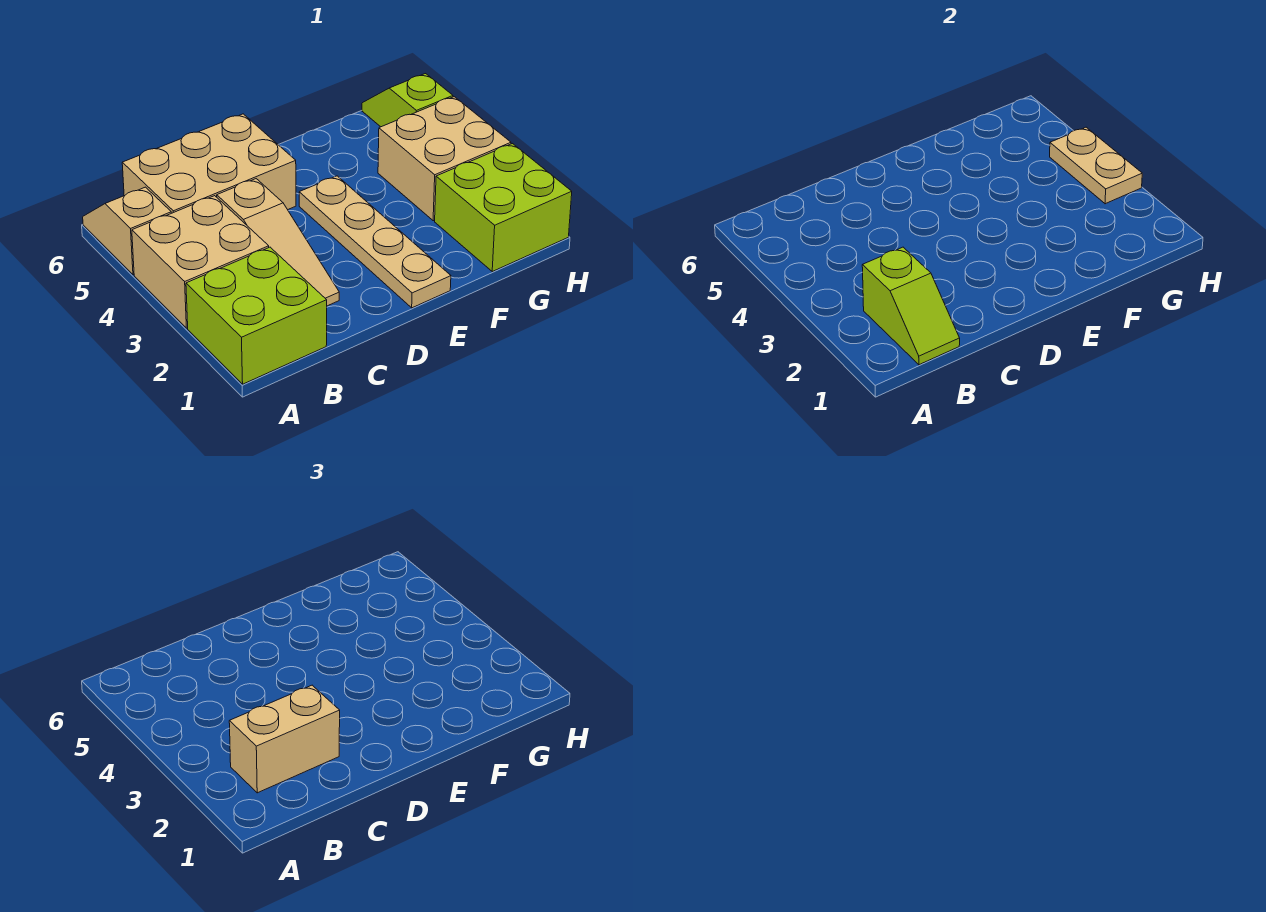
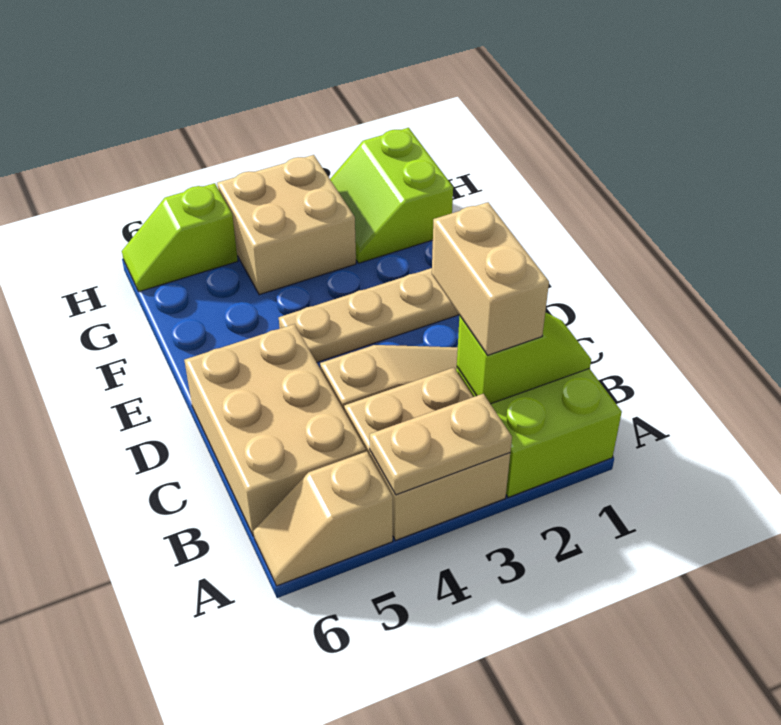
lime 2x2 brick [435,144,572,272] -> lime 2x2 slope [330,128,453,263]
tan 1x2 plate [1050,127,1142,204] -> tan 1x2 plate moved to [370,394,512,495]

